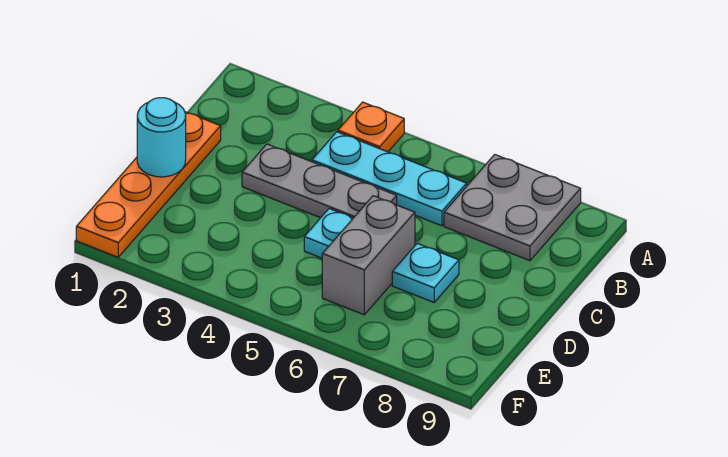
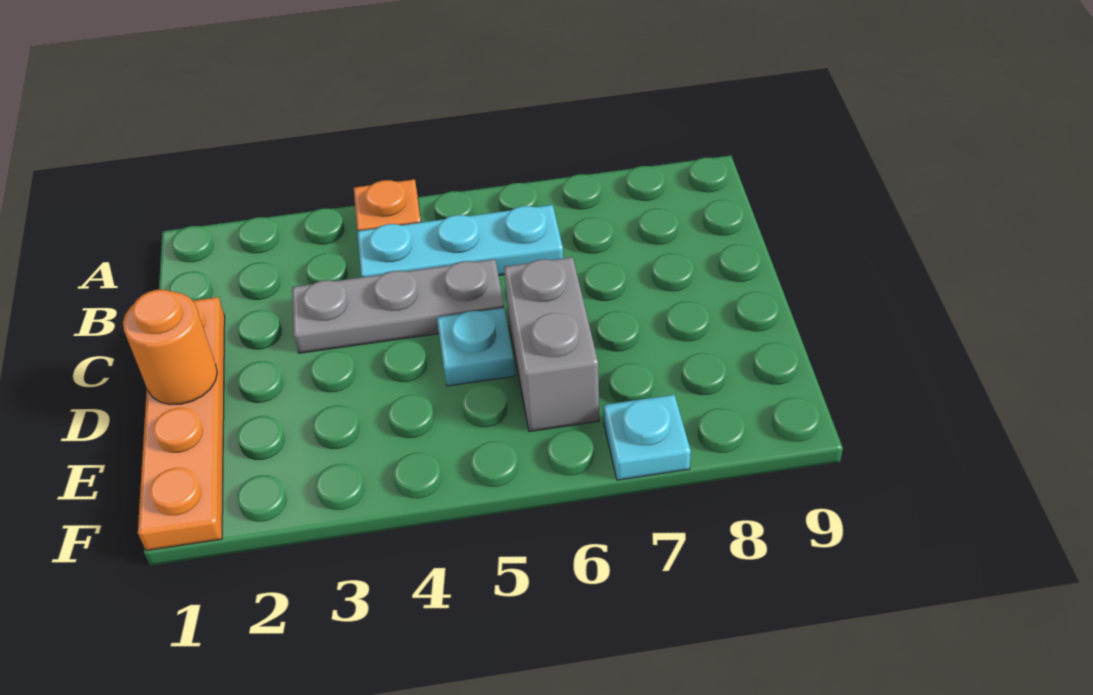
grey 2x2 plate [444,154,581,261] -> none
cyan 1x1 round brick [137,98,186,177] -> orange 1x1 round brick [123,290,217,405]
cyan 1x1 plate [392,243,459,302] -> cyan 1x1 plate moved to [603,395,691,480]

